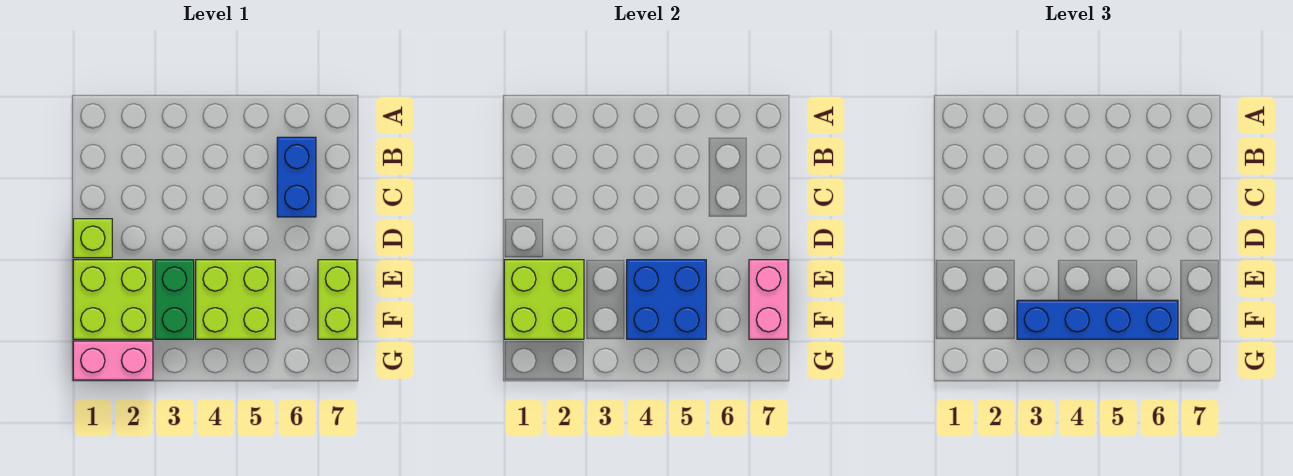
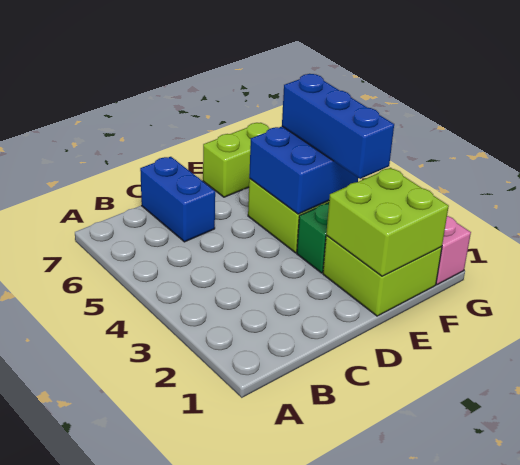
blue 1x2 brick [277,137,316,217] -> blue 1x2 brick turned to [140,157,215,242]
lime 1x1 brick [73,219,112,258] -> none
pink 1x2 brick [749,260,788,339] -> none
blue 1x4 brick [1017,300,1178,339] -> blue 1x3 brick [282,74,394,179]

